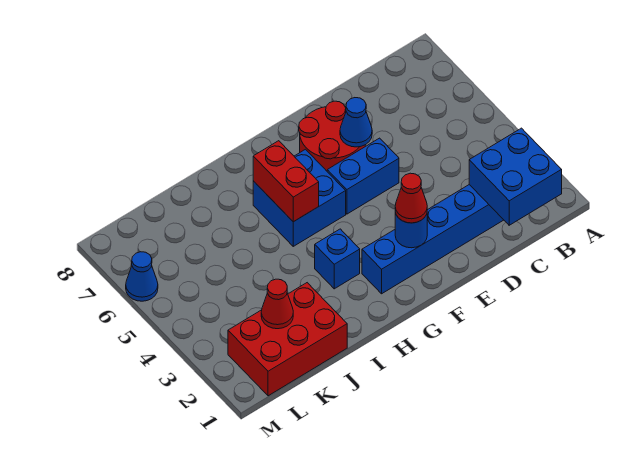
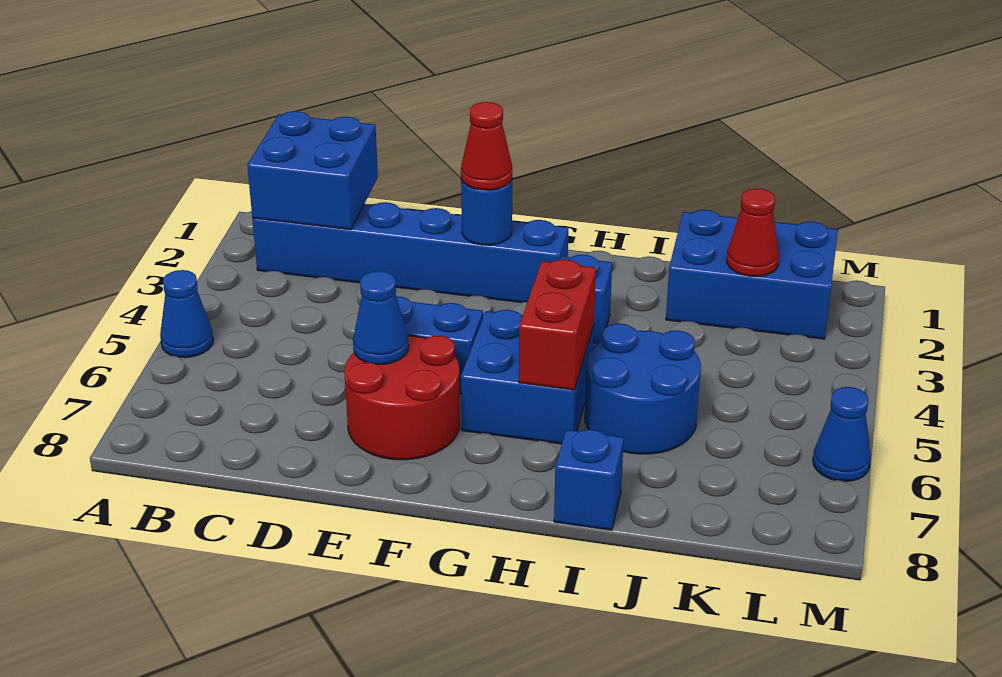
none -> blue 1x1 cone [160,270,213,358]
none -> blue 2x2 round brick [585,323,701,454]
none -> blue 1x1 brick [554,430,624,530]
red 2x3 brick [228,283,347,396] -> blue 2x3 brick [666,210,838,339]

